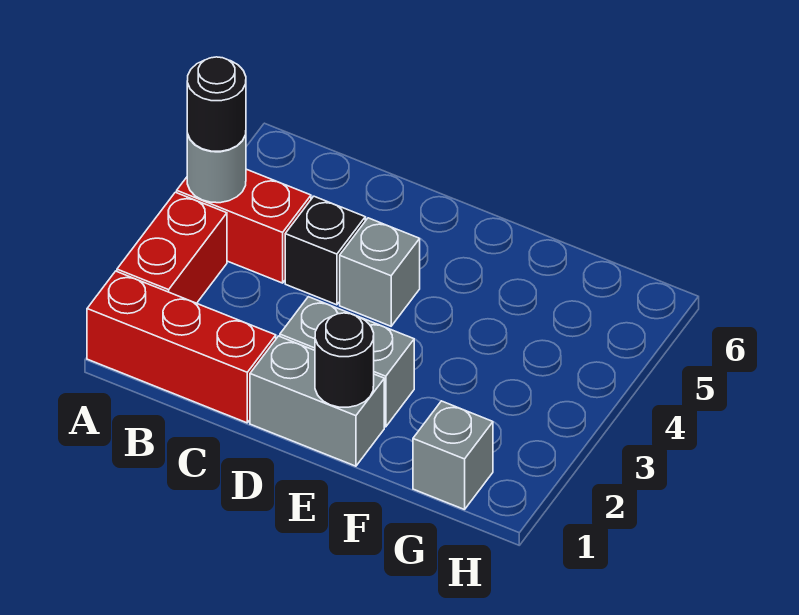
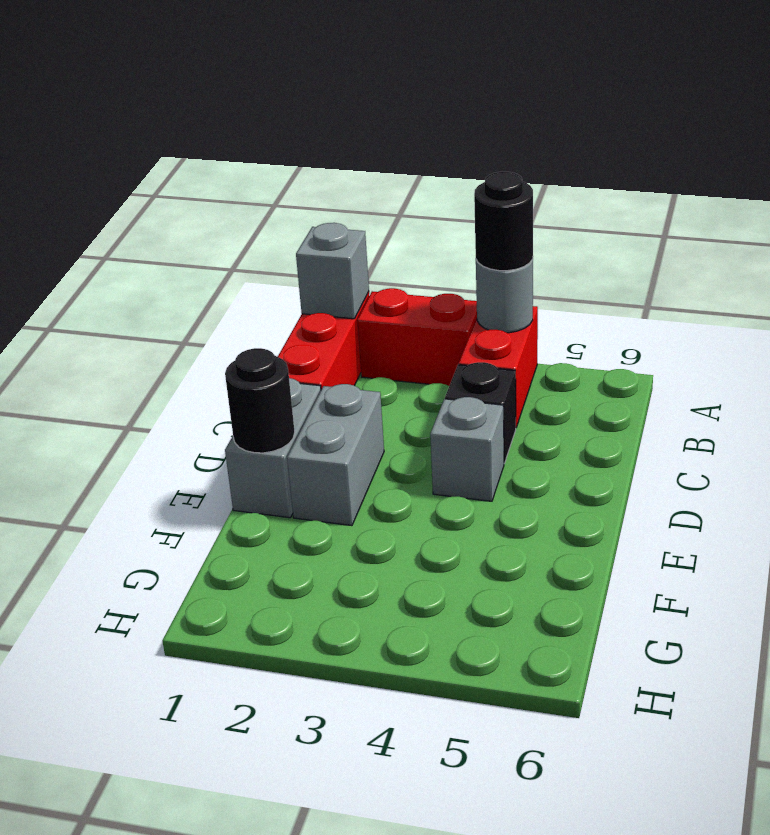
grey 1x1 brick [413,401,493,510] -> grey 1x1 brick moved to [296,223,369,319]

